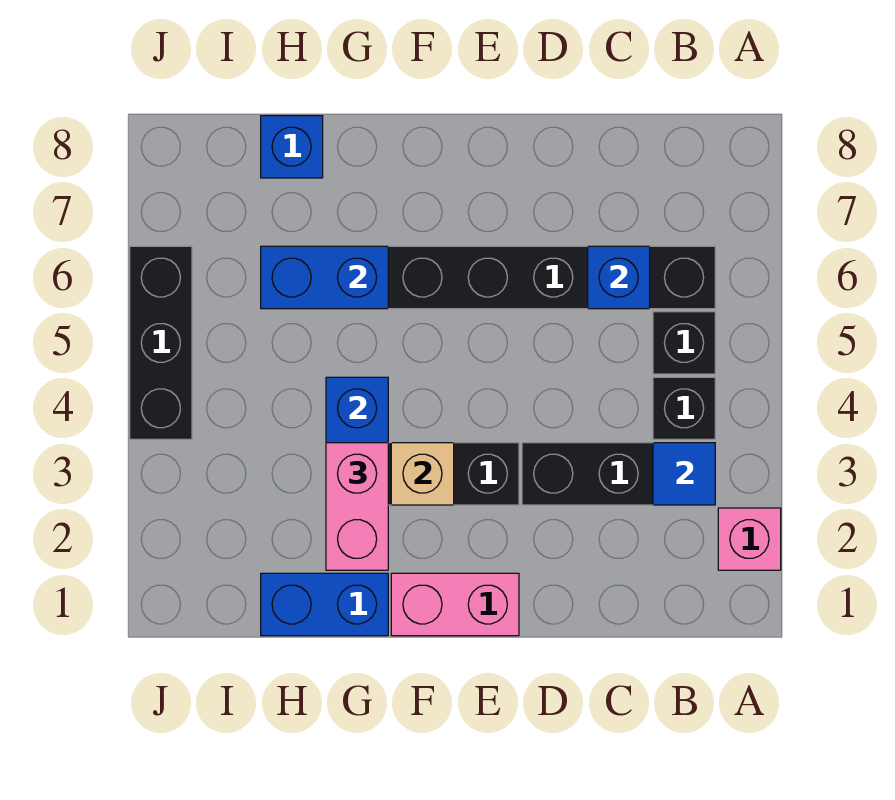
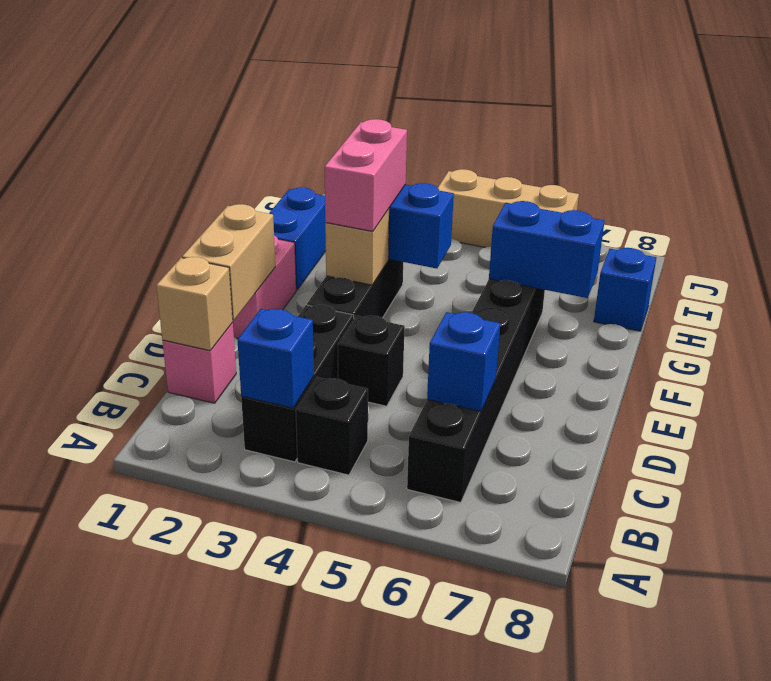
pink 1x1 brick [718,508,781,570] -> pink 1x1 brick moved to [163,322,236,403]
blue 1x1 tile [653,443,715,505] -> blue 1x1 brick [237,309,314,408]
black 1x1 brick [653,312,715,374] -> black 1x1 brick moved to [338,315,405,406]
none -> tan 1x1 brick [156,257,233,351]
none -> tan 1x2 brick [182,204,275,321]
pink 1x2 brick [326,443,388,570] -> pink 1x2 brick turned to [325,119,407,232]
blue 1x2 brick [261,246,388,309] -> blue 1x2 brick turned to [489,201,604,298]
black 1x3 brick [130,246,192,439] -> tan 1x3 brick [438,169,579,247]

